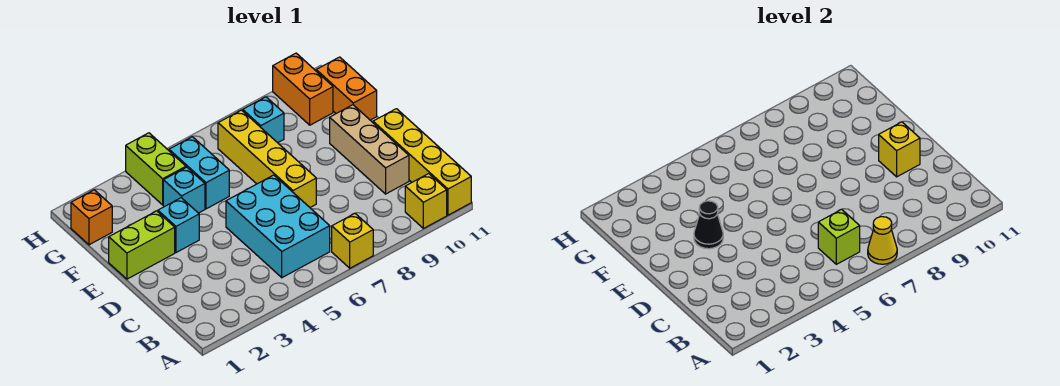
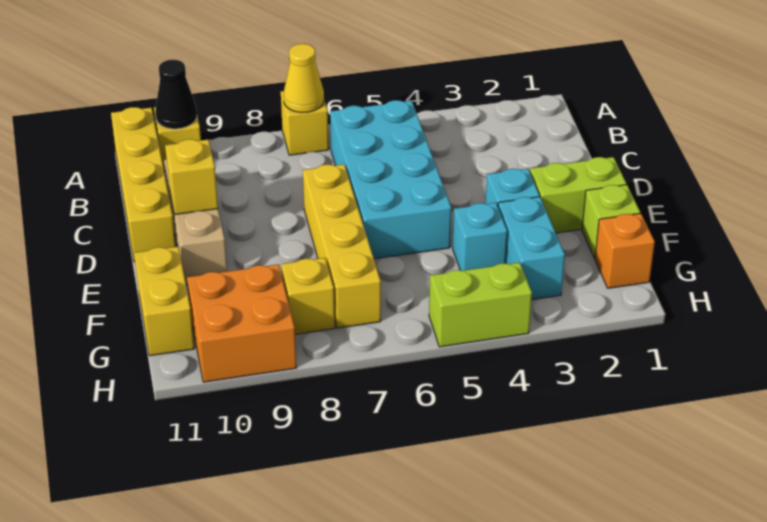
cyan 2x3 brick [226,175,330,278] -> cyan 2x4 brick [330,100,451,259]
lime 1x1 brick [818,209,860,264] -> lime 1x1 brick moved to [582,185,640,258]
black 1x1 cone [694,201,723,249] -> black 1x1 cone moved to [155,60,197,129]
cyan 1x2 brick [169,137,229,209] -> cyan 1x2 brick moved to [498,197,565,300]
orange 1x2 brick [316,57,377,120] -> yellow 1x2 brick [134,247,194,356]
lime 1x2 brick [126,133,186,205] -> lime 1x2 brick turned to [429,263,532,347]
cyan 1x1 brick [243,97,284,143] -> yellow 1x1 brick [281,258,335,334]
orange 1x2 brick [273,53,333,125] -> orange 2x2 brick [187,264,296,382]

